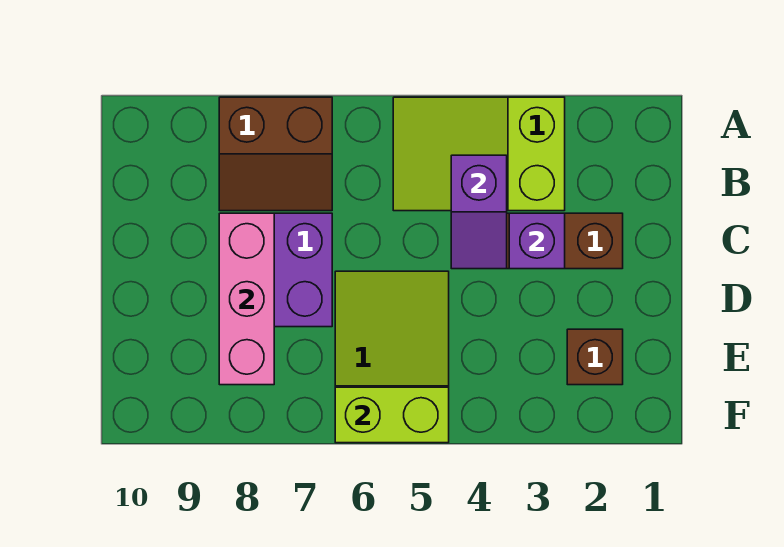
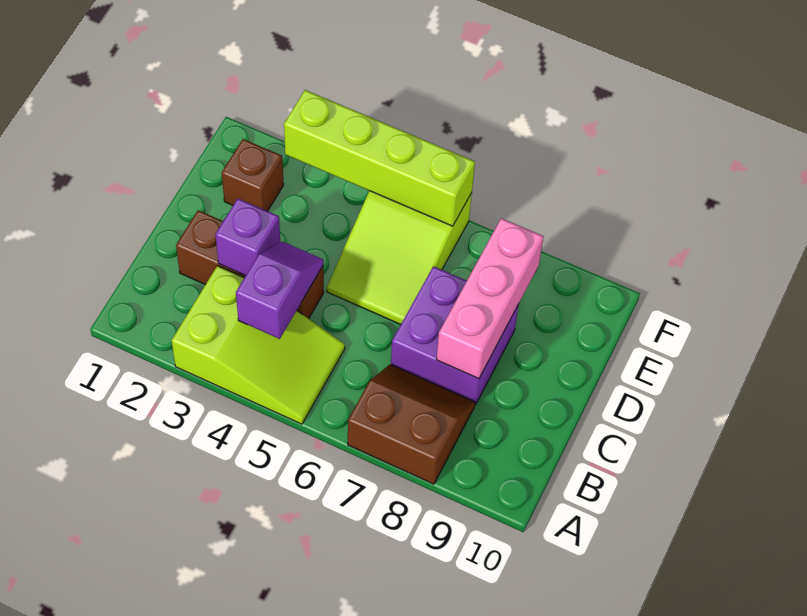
lime 1x2 brick [335,387,449,443] -> lime 1x4 brick [284,90,475,226]

